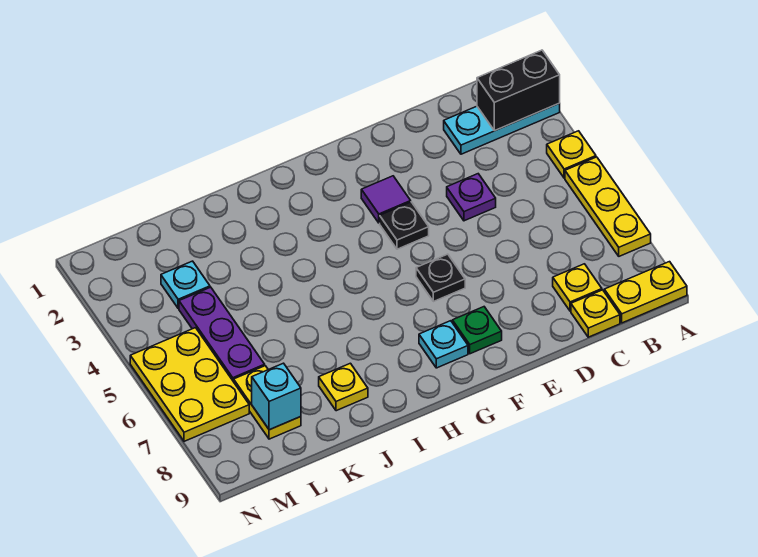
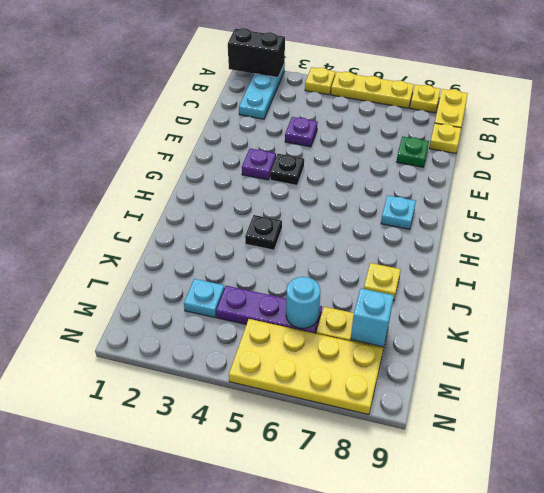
black 1x2 brick [477,50,560,131] -> black 1x2 brick turned to [228,28,285,77]
yellow 1x1 plate [553,264,602,311] -> yellow 1x1 plate moved to [410,85,441,113]
purple 1x1 tile [361,176,411,223] -> purple 1x1 plate [242,149,276,180]
black 1x1 plate [416,254,465,302] -> black 1x1 plate moved to [245,215,282,250]
green 1x1 plate [452,307,502,354] -> green 1x1 plate moved to [397,136,429,167]
none -> cyan 1x1 round brick [286,277,320,329]
yellow 2x3 plate [130,328,249,441] -> yellow 2x4 plate [229,319,383,415]

